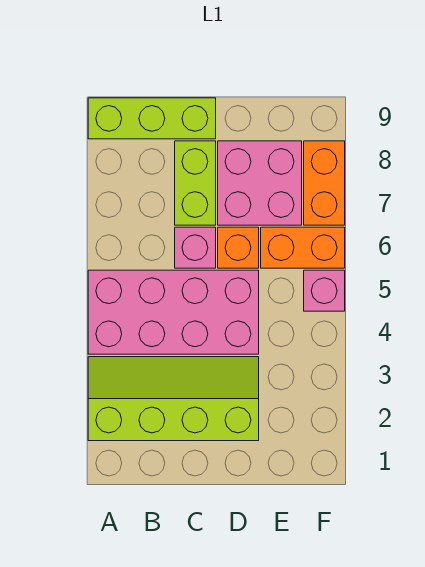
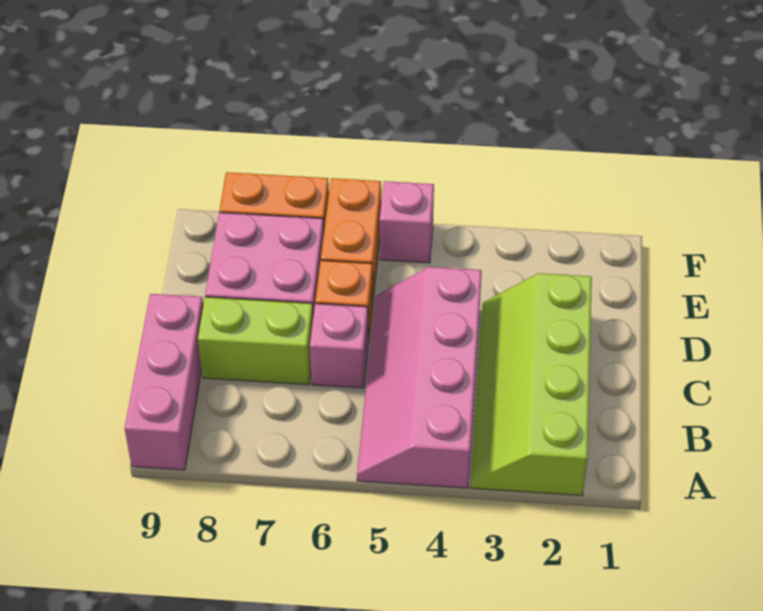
pink 2x4 brick [88,270,259,354] -> pink 2x4 slope [357,267,482,488]
lime 1x3 brick [88,98,216,139] -> pink 1x3 brick [125,294,203,470]

